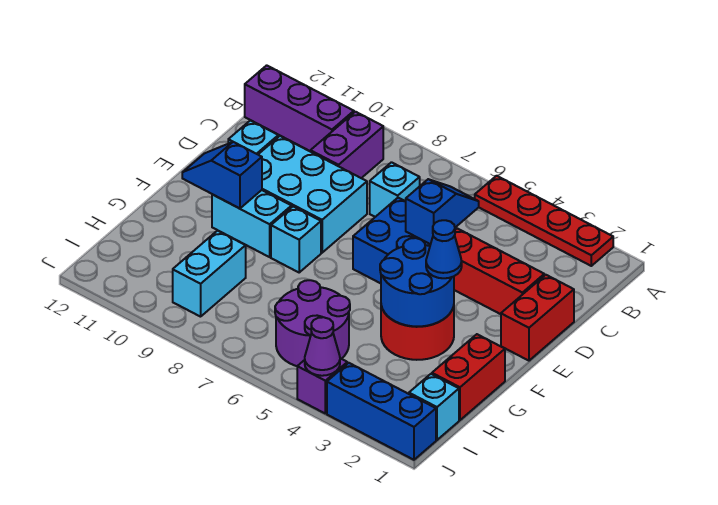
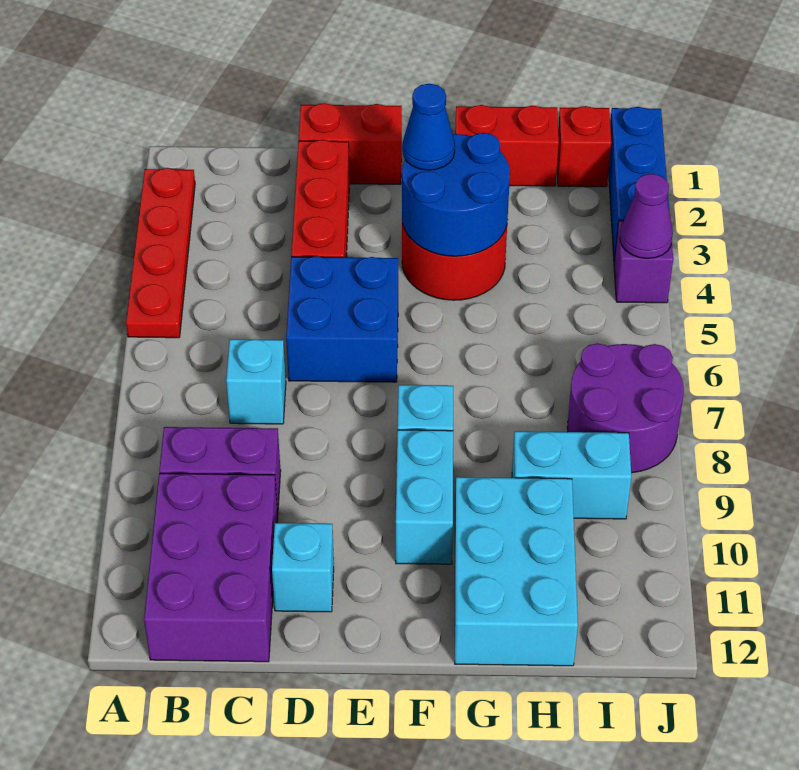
purple 1x3 brick [245,65,354,151] -> purple 2x3 brick [144,473,278,662]
blue 1x2 slope [405,179,479,244] -> none
cyan 2x3 brick [258,136,367,253] -> cyan 2x3 brick moved to [455,477,578,666]
blue 1x2 slope [182,142,262,209] -> none
purple 2x2 round brick [275,280,350,366] -> purple 2x2 round brick moved to [567,343,684,473]
cyan 1x1 brick [409,374,459,440] -> red 1x1 brick [557,106,611,187]

